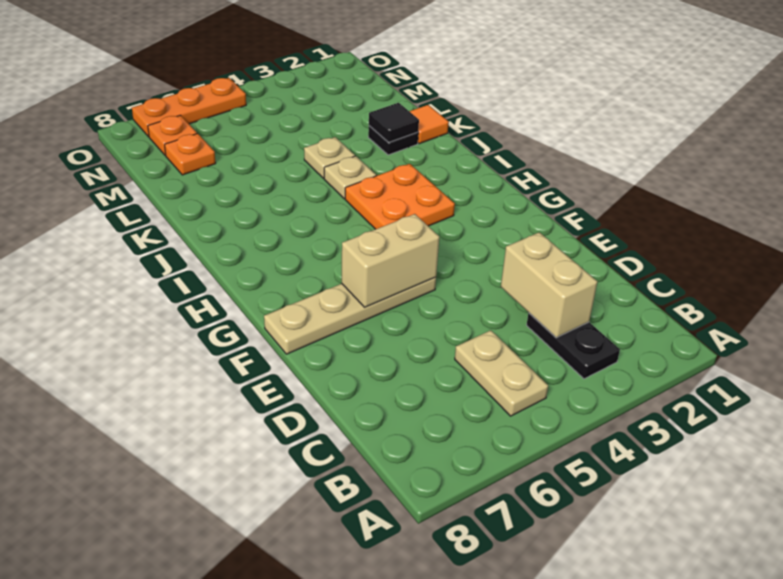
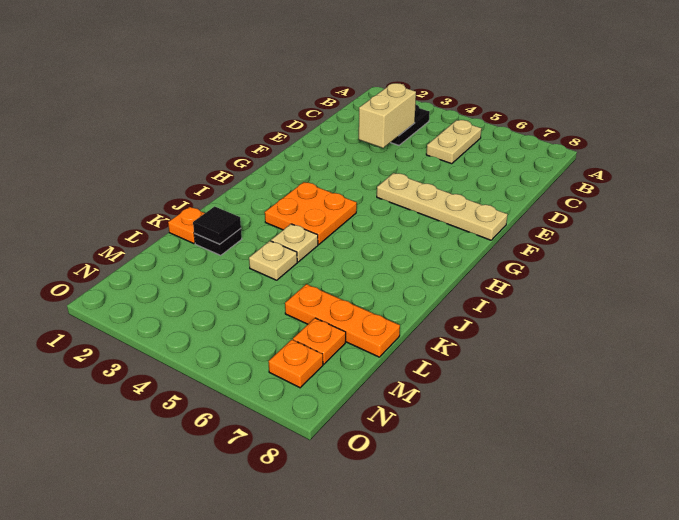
tan 1x2 brick [342,214,439,307] -> none
orange 1x1 tile [409,105,449,144] -> orange 1x1 plate [168,207,205,244]
orange 1x3 plate [132,78,246,137] -> orange 1x3 plate moved to [285,284,400,357]

